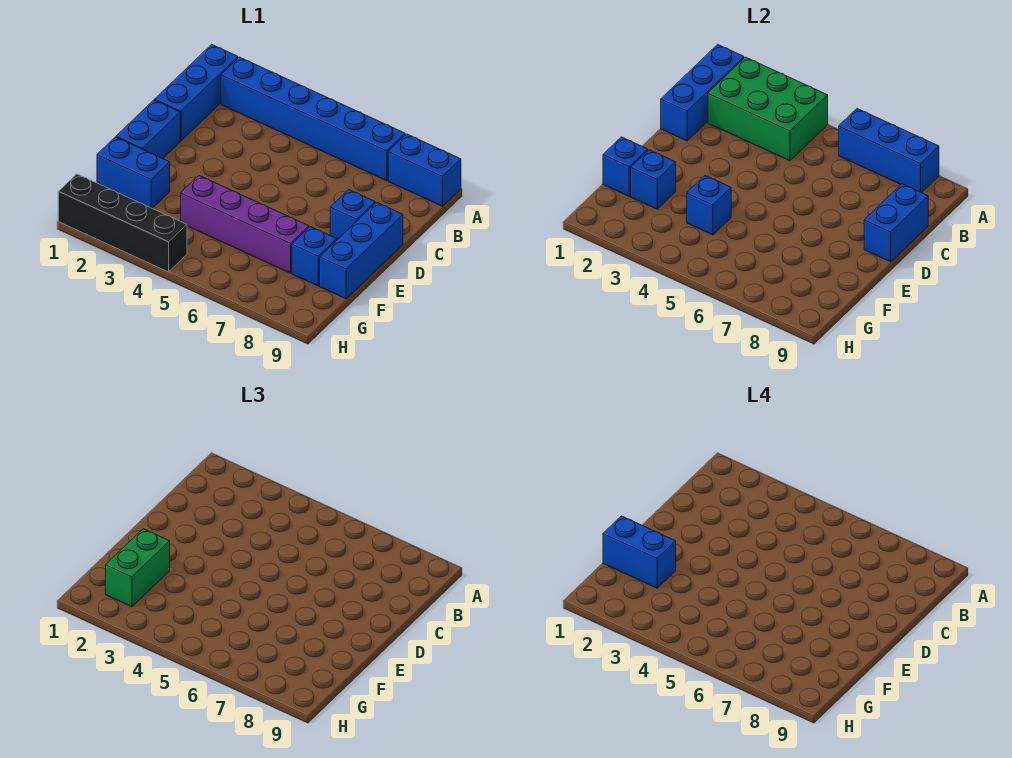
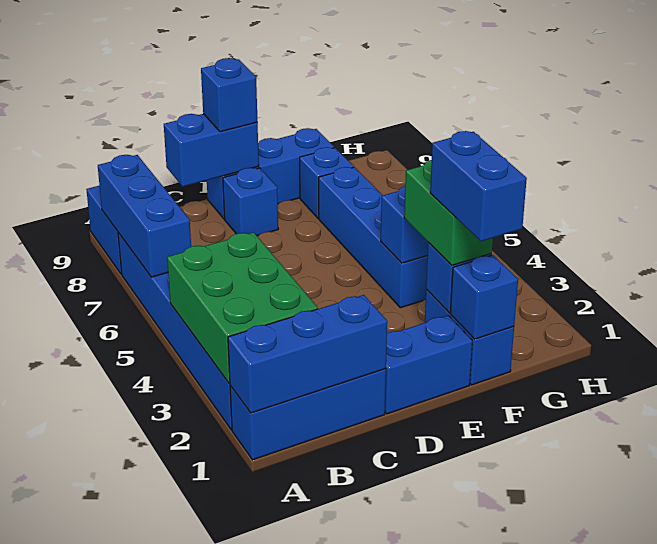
none -> blue 1x1 brick [201,58,258,132]
green 1x2 brick [106,529,170,607] -> green 1x2 brick turned to [404,160,493,265]
purple 1x4 brick [181,176,309,273] -> blue 1x4 brick [319,167,428,308]
black 1x4 brick [58,174,187,272] -> none

